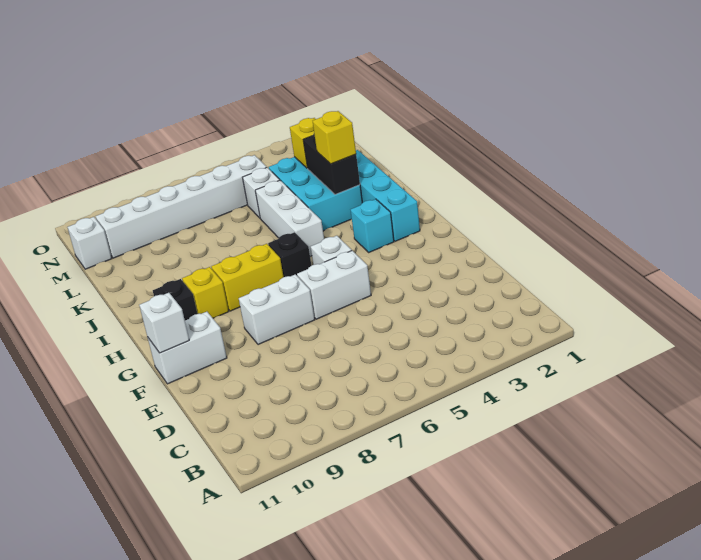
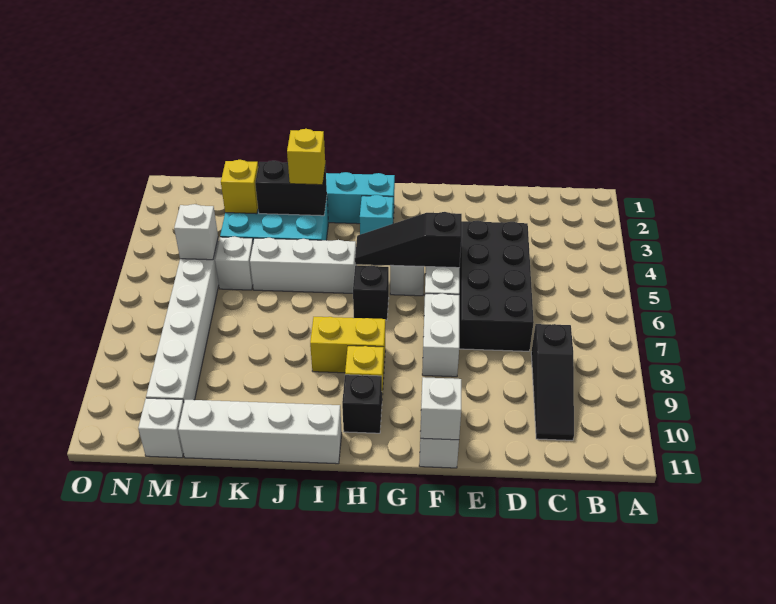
none -> black 1x3 slope [531,324,574,440]
none -> black 2x4 brick [459,221,534,351]
none -> black 1x3 slope [355,212,462,268]
yellow 1x2 brick [211,244,283,311] -> yellow 1x2 brick turned to [310,317,385,373]
none -> white 1x4 brick [178,400,342,464]
none -> white 1x1 brick [174,204,218,260]

